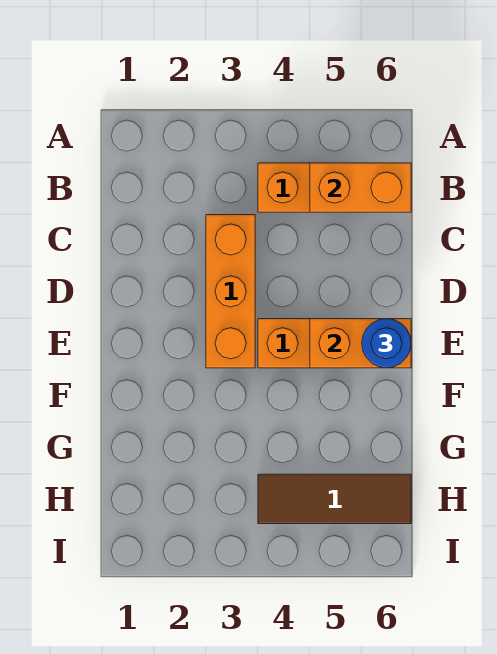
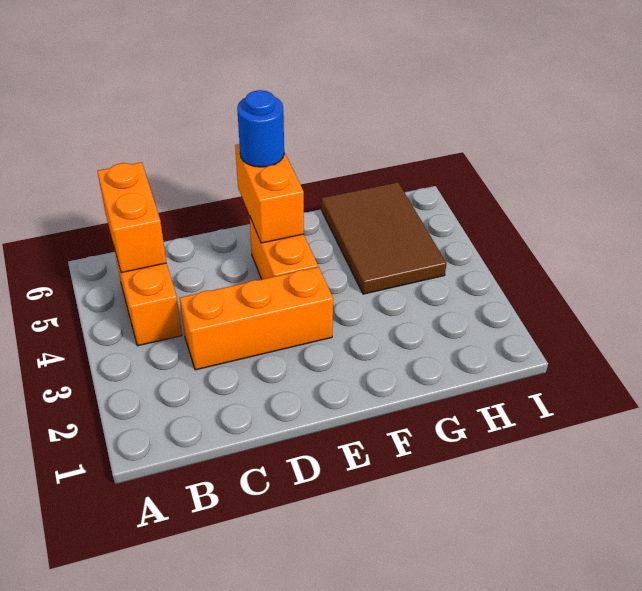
brown 1x3 tile [258,474,411,524] -> brown 2x3 tile [321,182,446,294]

